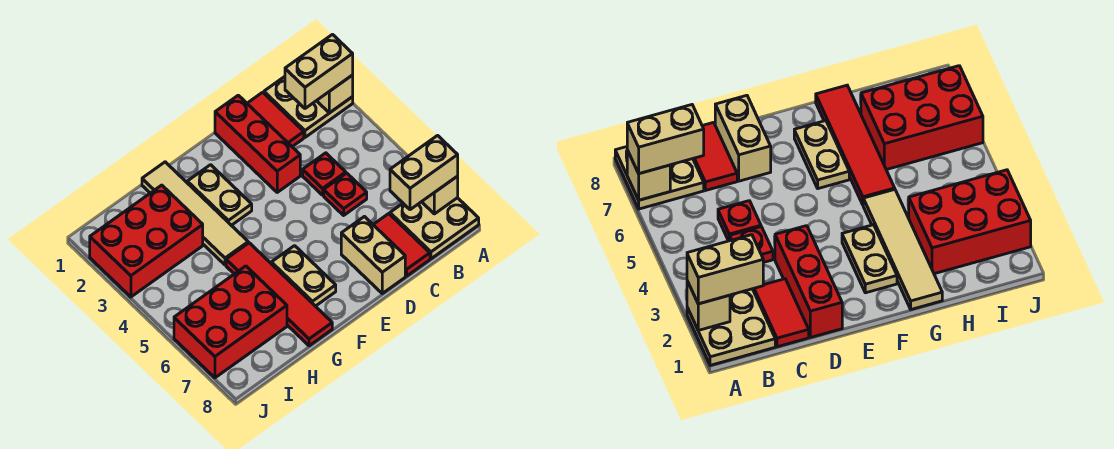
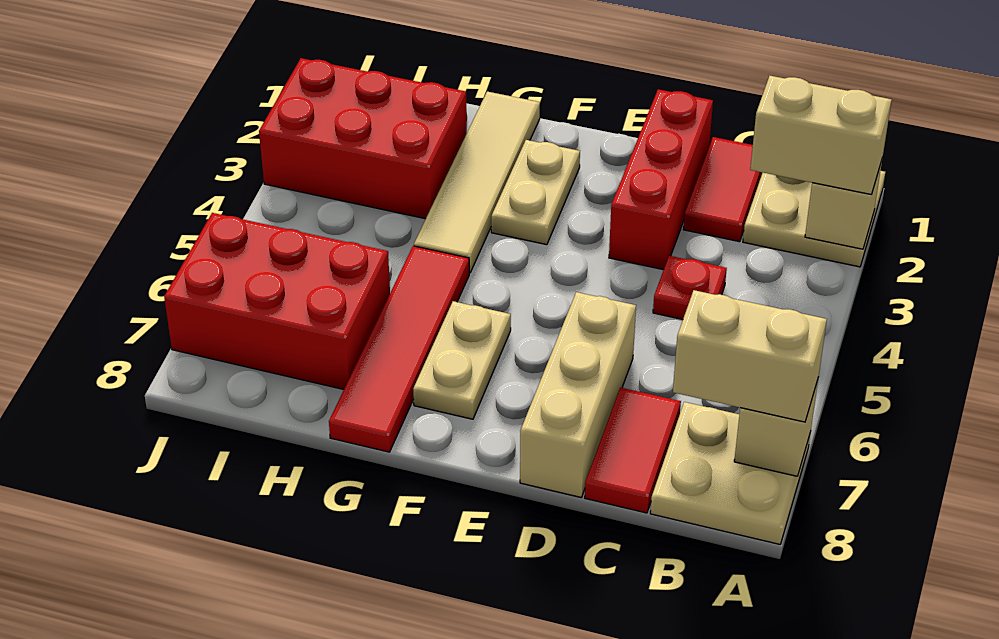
red 1x1 plate [324,173,367,215] -> none
tan 1x2 brick [341,217,405,293] -> tan 1x3 brick [520,292,636,497]

